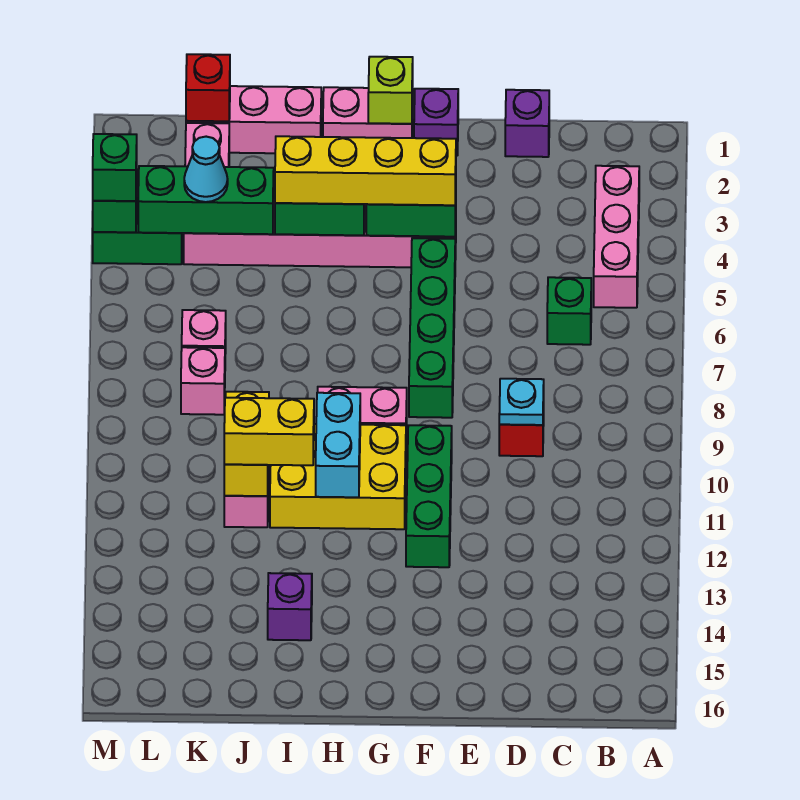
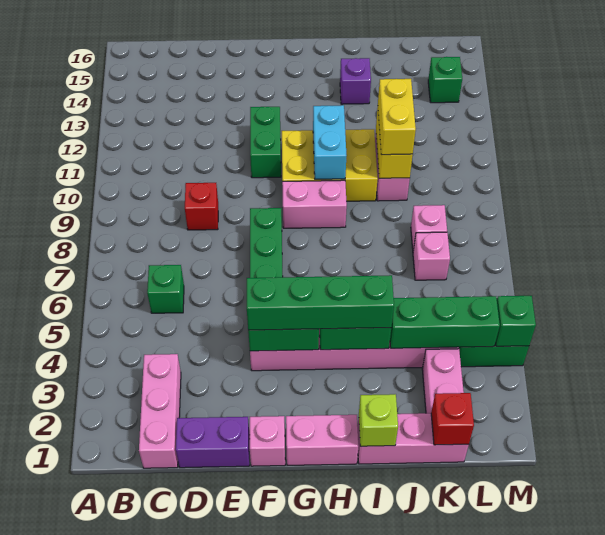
pink 1x3 brick [594,166,639,308] -> pink 1x3 brick moved to [139,354,181,468]
purple 1x1 brick [505,90,549,157] -> purple 1x2 brick [176,417,250,468]
cyan 1x1 plate [499,379,544,425] -> none
purple 1x1 brick [414,89,458,156] -> pink 1x1 brick [250,416,285,466]
yellow 1x4 brick [275,136,456,205] -> green 1x4 brick [247,275,394,330]
green 1x3 brick [406,425,452,567] -> green 1x2 brick [250,107,281,178]
lime 1x1 brick [368,57,413,124] -> lime 1x1 brick moved to [359,394,398,446]
yellow 1x2 brick [224,398,314,465] -> yellow 1x2 brick turned to [378,79,416,155]
cyan 1x1 cone [184,137,228,202] -> none
green 1x1 brick [93,134,137,201] -> green 1x1 brick moved to [428,57,462,103]

